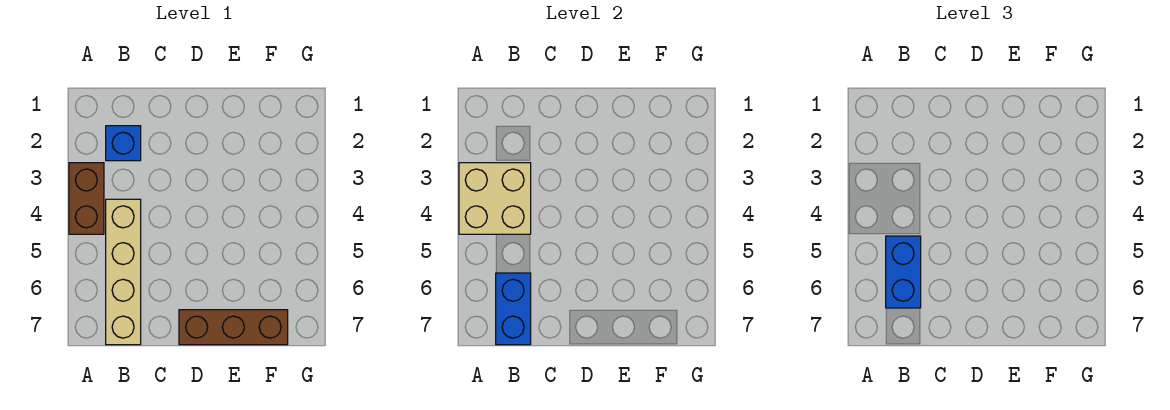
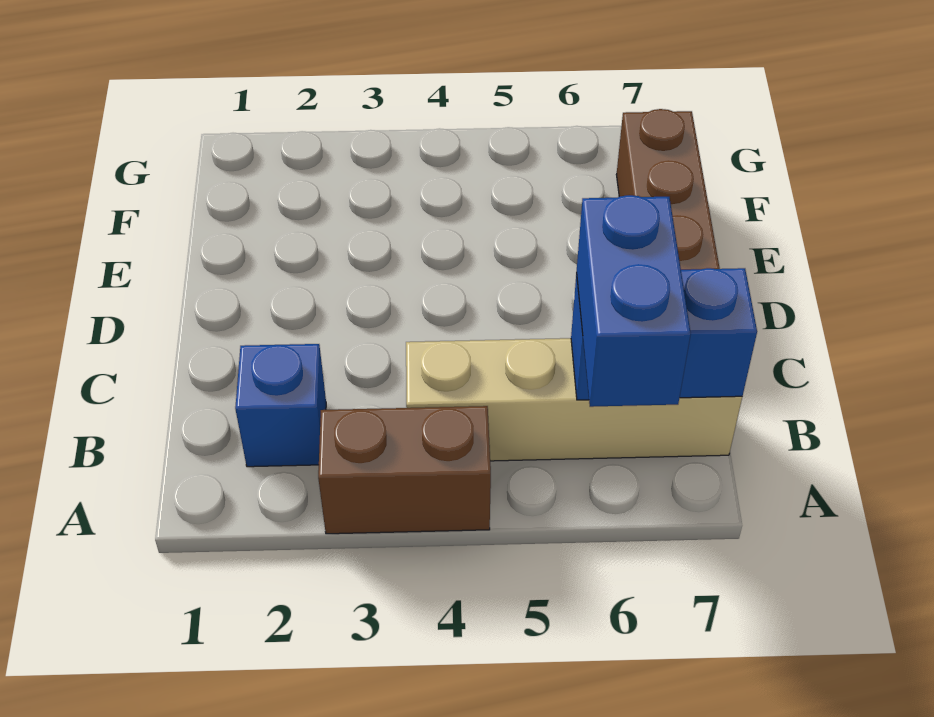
tan 2x2 brick [459,163,531,234] -> none
blue 1x2 brick [886,236,921,308] -> blue 1x2 brick turned to [576,195,691,407]

